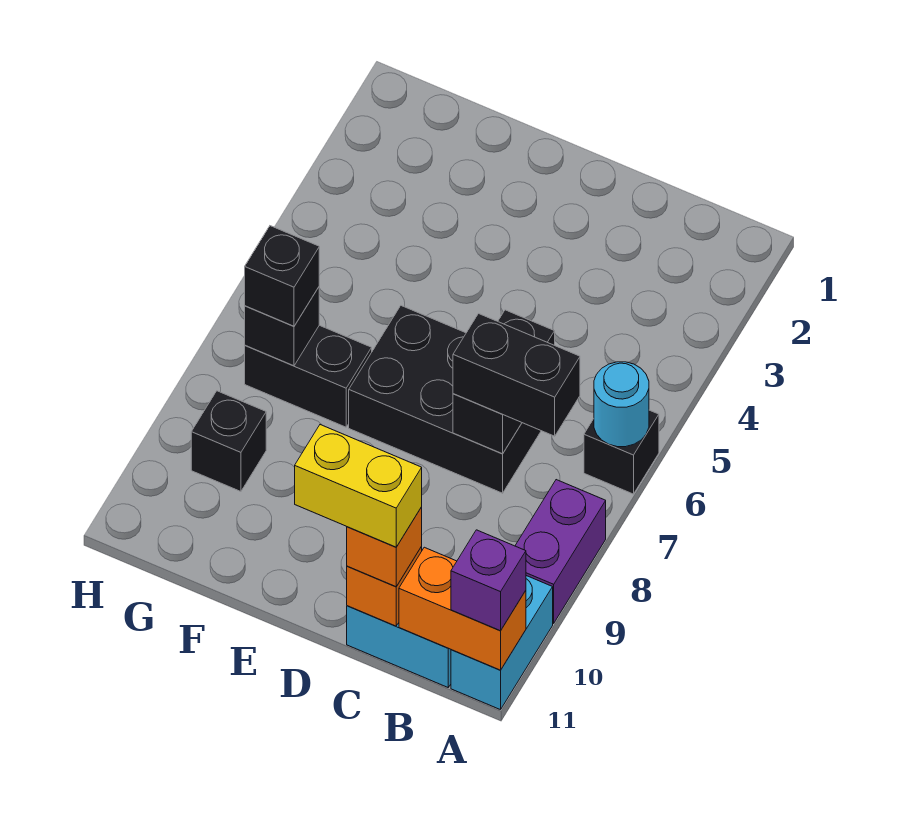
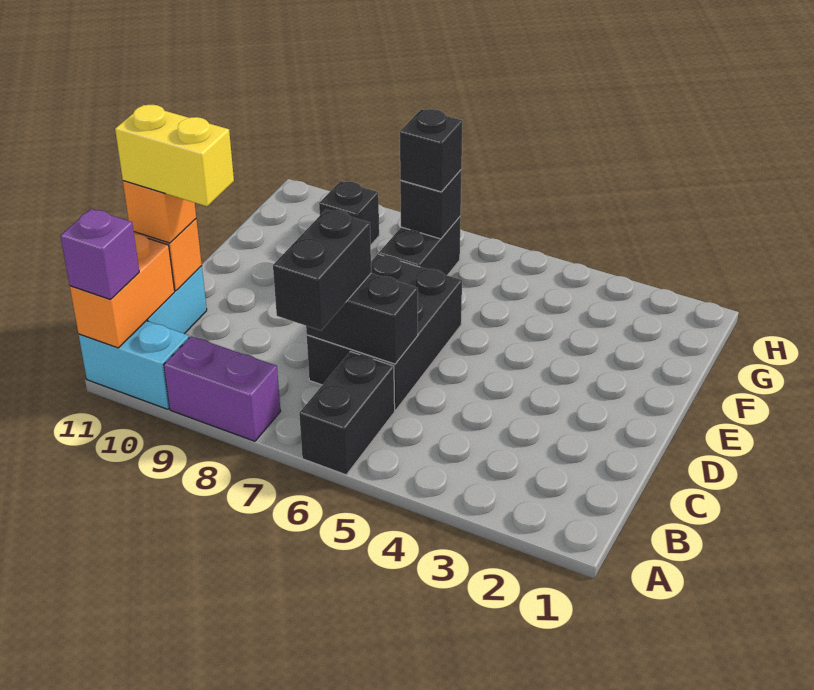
black 1x1 brick [584,410,659,494] -> black 1x2 brick [299,352,395,475]
cyan 1x1 round brick [594,362,649,447] -> none
yellow 1x2 brick [295,425,422,547] -> yellow 1x2 brick turned to [115,105,234,206]

